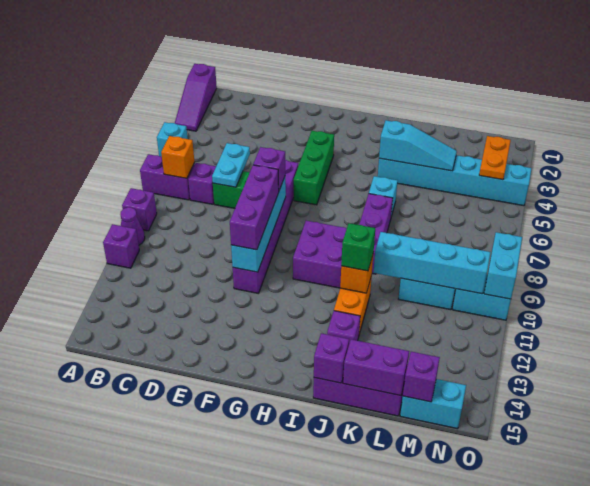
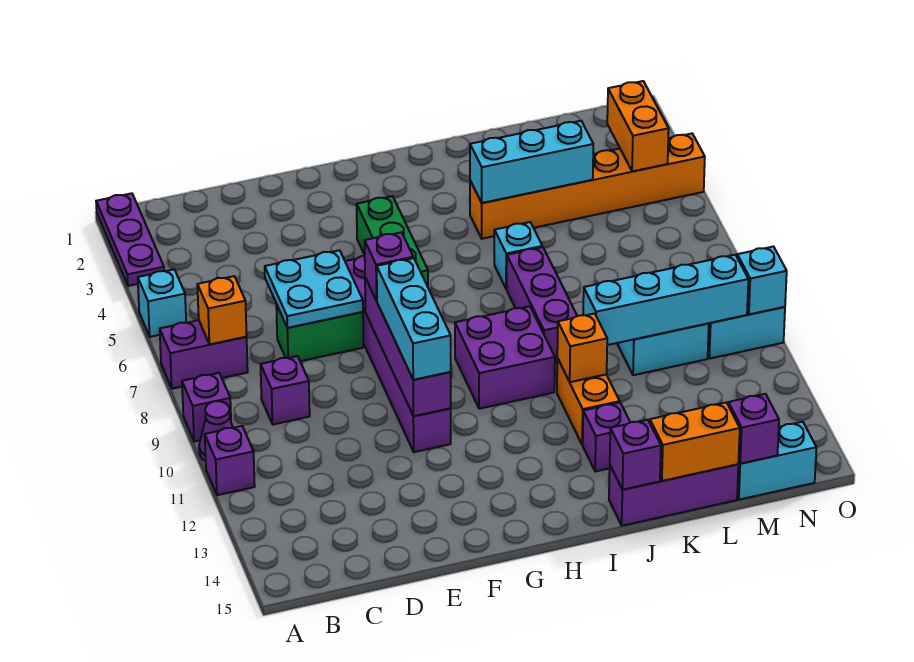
purple 1x3 slope [175,64,217,131] -> purple 1x3 plate [96,193,164,286]
purple 1x1 brick [188,163,216,204] -> purple 1x1 brick moved to [261,356,310,424]
cyan 1x2 plate [212,143,250,187] -> cyan 2x2 plate [265,250,363,328]
cyan 1x4 brick [231,177,286,272] -> purple 1x4 brick [365,278,451,416]
purple 1x3 brick [230,165,279,250] -> cyan 1x3 brick [377,258,451,380]
cyan 1x6 brick [378,155,532,206] -> orange 1x6 brick [470,134,705,239]
cyan 1x3 slope [379,120,457,171] -> cyan 1x3 brick [470,121,593,203]
green 1x1 brick [341,223,375,271] -> none
purple 1x2 brick [343,339,409,396] -> orange 1x2 brick [650,402,740,481]
orange 1x2 plate [479,136,511,180] -> orange 1x2 brick [607,81,669,171]
cyan 1x2 brick [484,232,522,299] -> cyan 1x1 brick [737,247,787,314]

